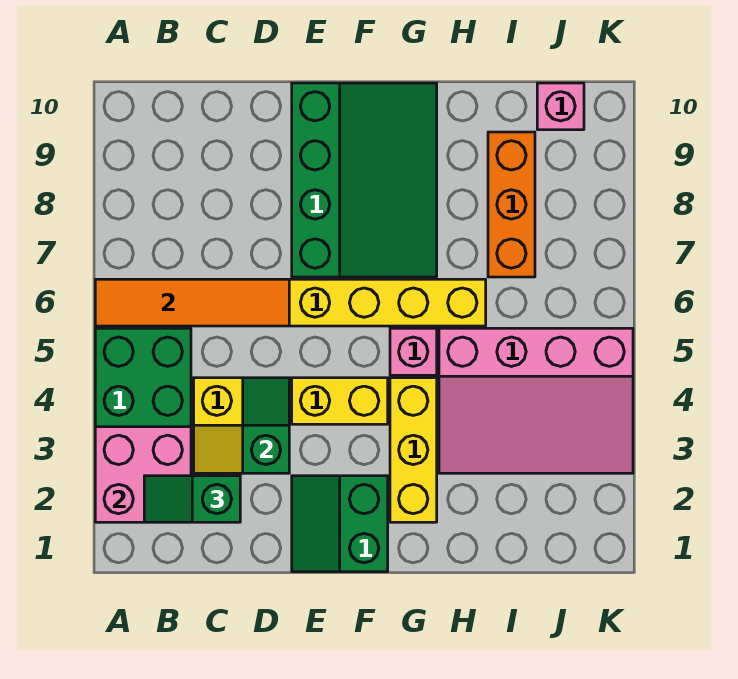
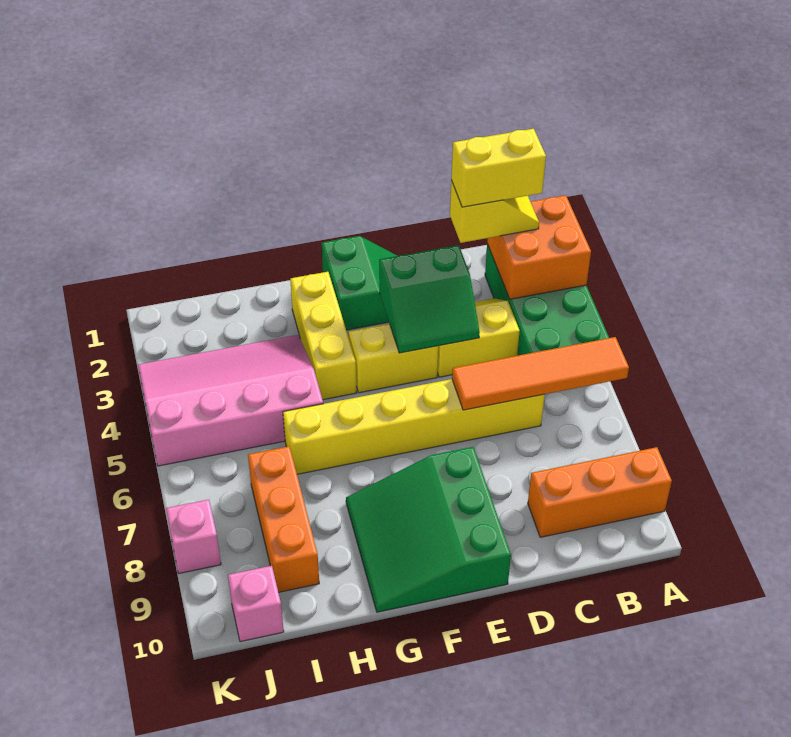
pink 2x2 brick [95,427,191,522] -> orange 2x2 brick [487,195,591,299]
none -> orange 1x3 brick [528,447,672,537]
green 1x2 slope [144,476,240,522] -> yellow 1x2 slope [450,181,539,243]
none -> yellow 1x2 brick [451,129,546,207]
green 1x2 slope [243,378,289,473] -> green 2x2 slope [379,245,480,353]
green 3x4 slope [292,83,437,277] -> green 3x3 slope [346,447,511,612]
pink 1x1 brick [390,328,437,375] -> pink 1x1 brick moved to [166,500,221,573]

